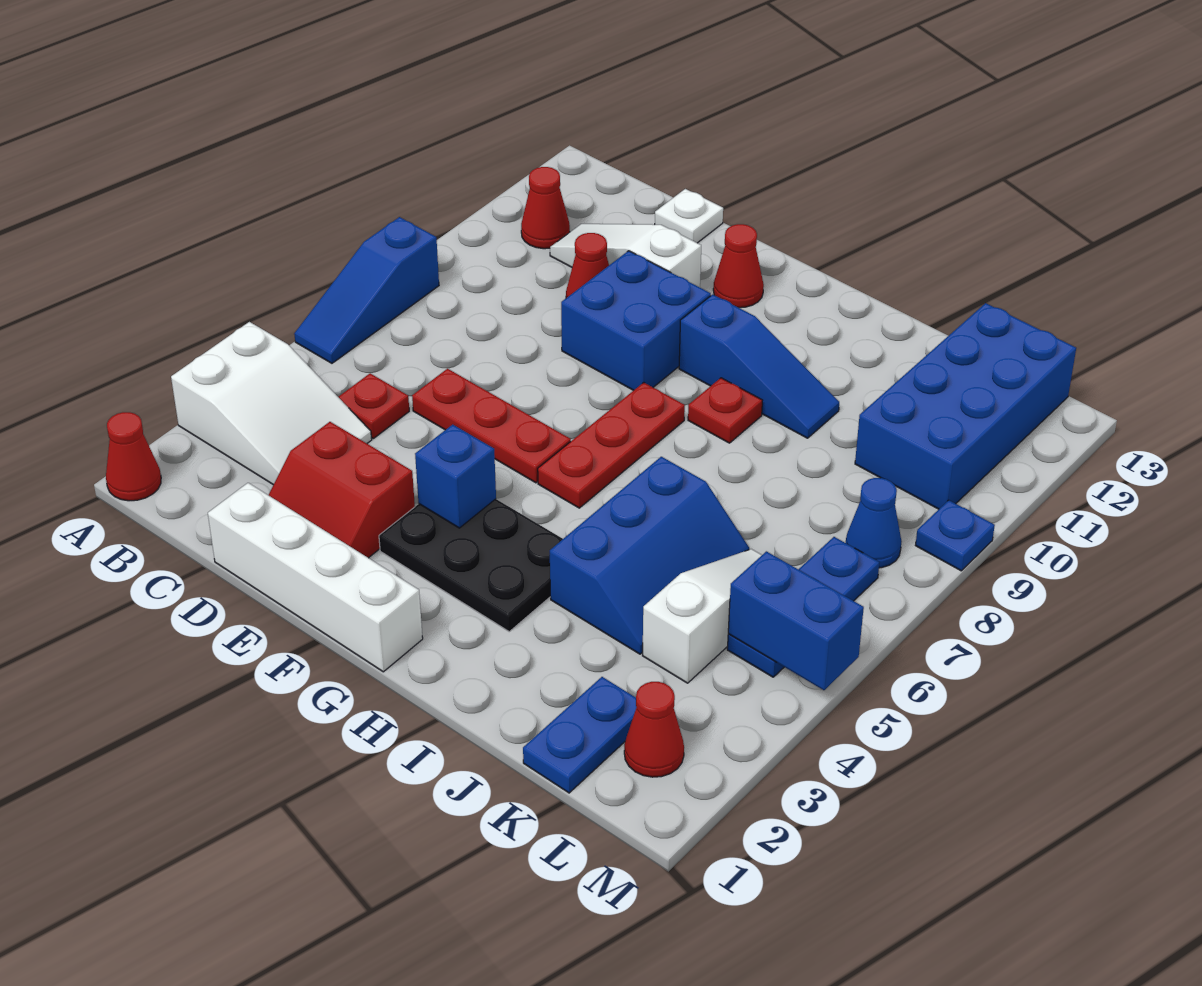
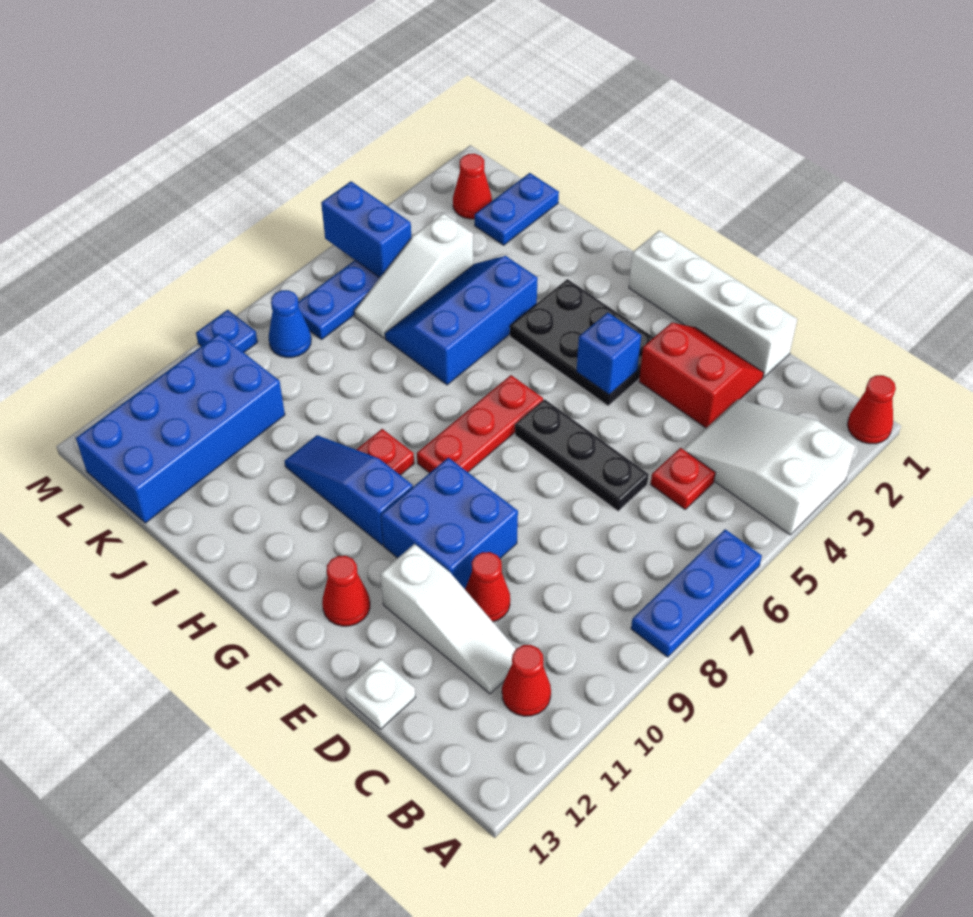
blue 1x3 slope [294,217,439,363] -> blue 1x3 plate [631,529,762,657]
red 1x3 plate [412,369,571,483] -> black 1x3 plate [515,399,649,511]

